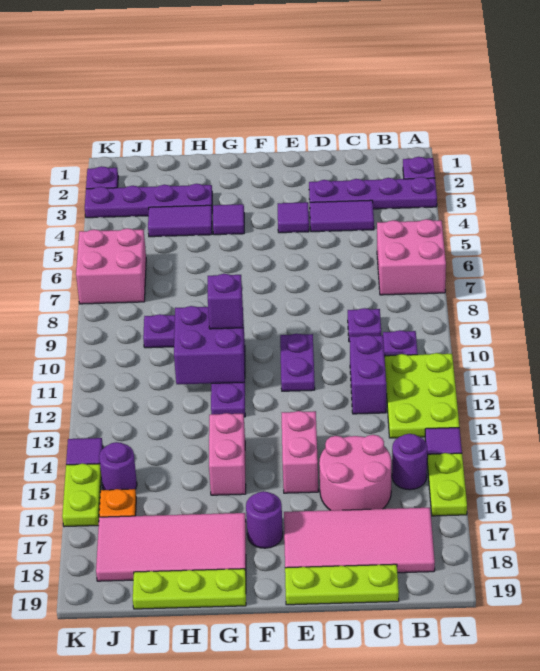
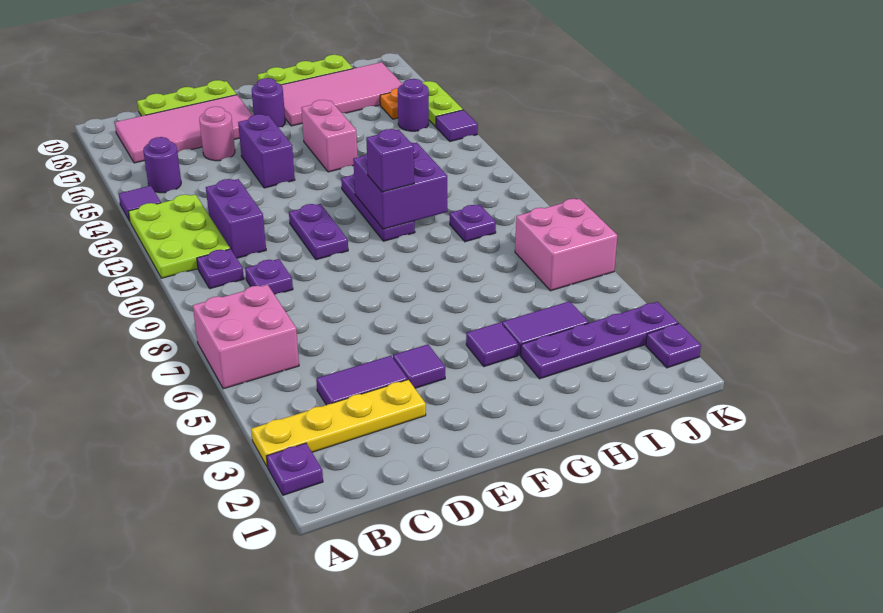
purple 1x4 plate [309,177,437,209] -> yellow 1x4 plate [251,380,426,467]
lime 1x2 plate [427,453,467,516] -> none
pink 2x2 round brick [319,435,391,510] -> pink 1x1 round brick [199,107,235,161]
pink 1x2 brick [282,411,318,493] -> purple 1x2 brick [238,114,295,188]

